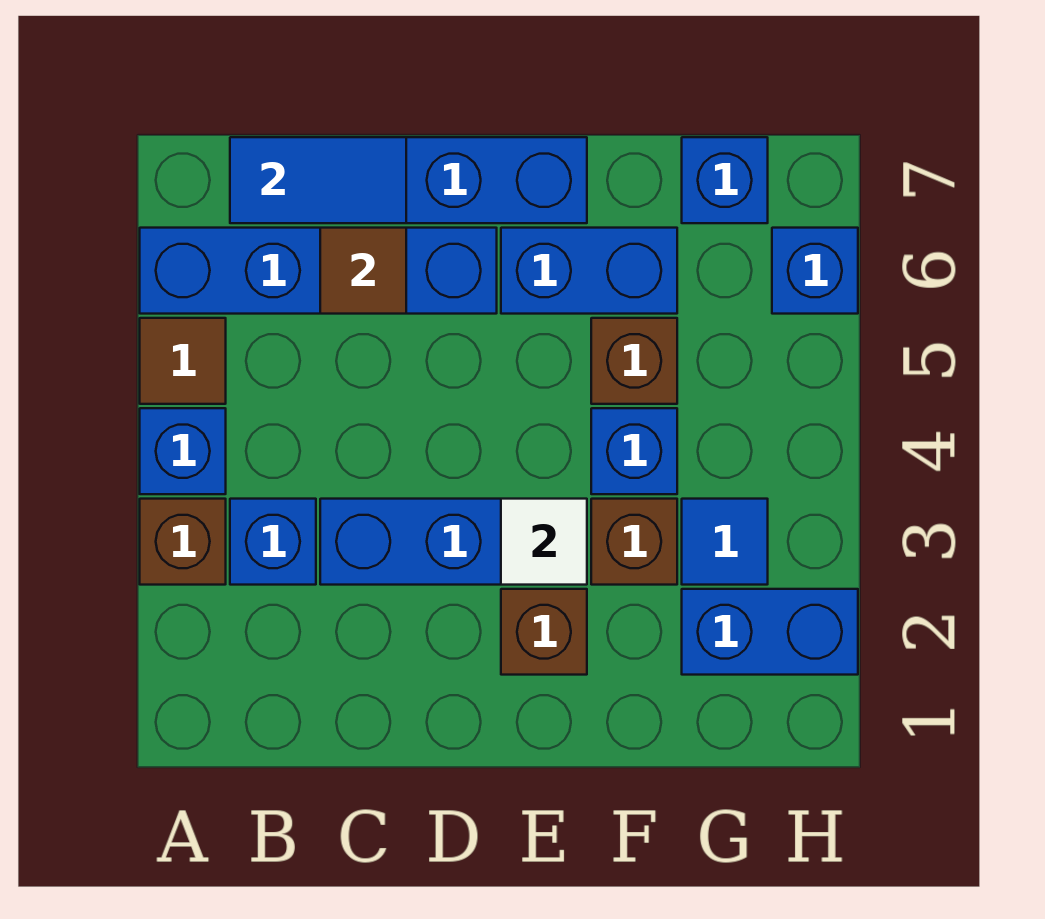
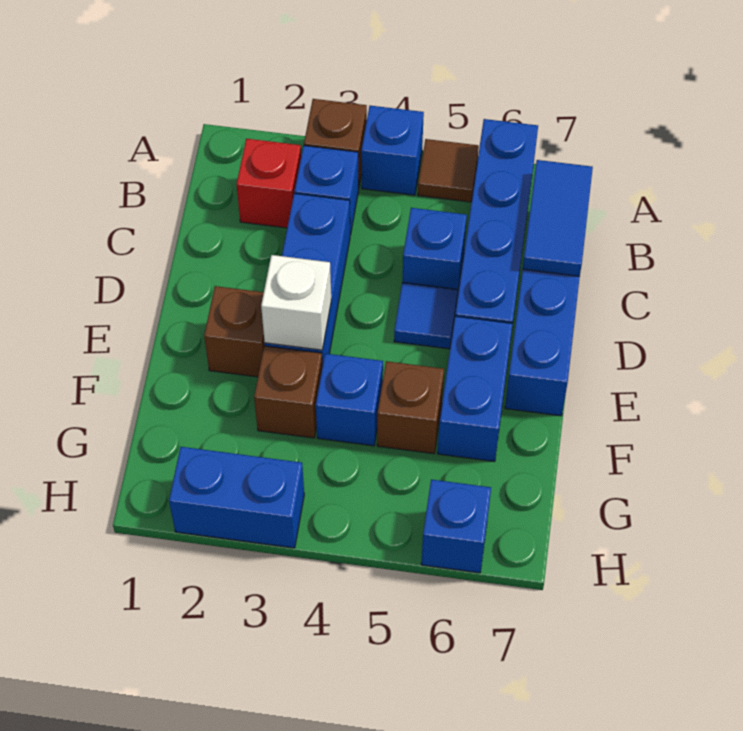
none -> red 1x1 brick [237,139,301,228]
brown 1x1 tile [320,228,406,314] -> none
white 1x1 tile [501,499,587,585] -> white 1x1 brick [261,255,331,350]
blue 1x2 brick [682,589,858,675] -> blue 1x2 brick turned to [169,447,304,548]
blue 1x1 tile [682,499,768,585] -> blue 1x1 tile moved to [394,282,458,349]
blue 1x1 brick [682,137,768,223] -> blue 1x1 brick moved to [402,208,467,297]

